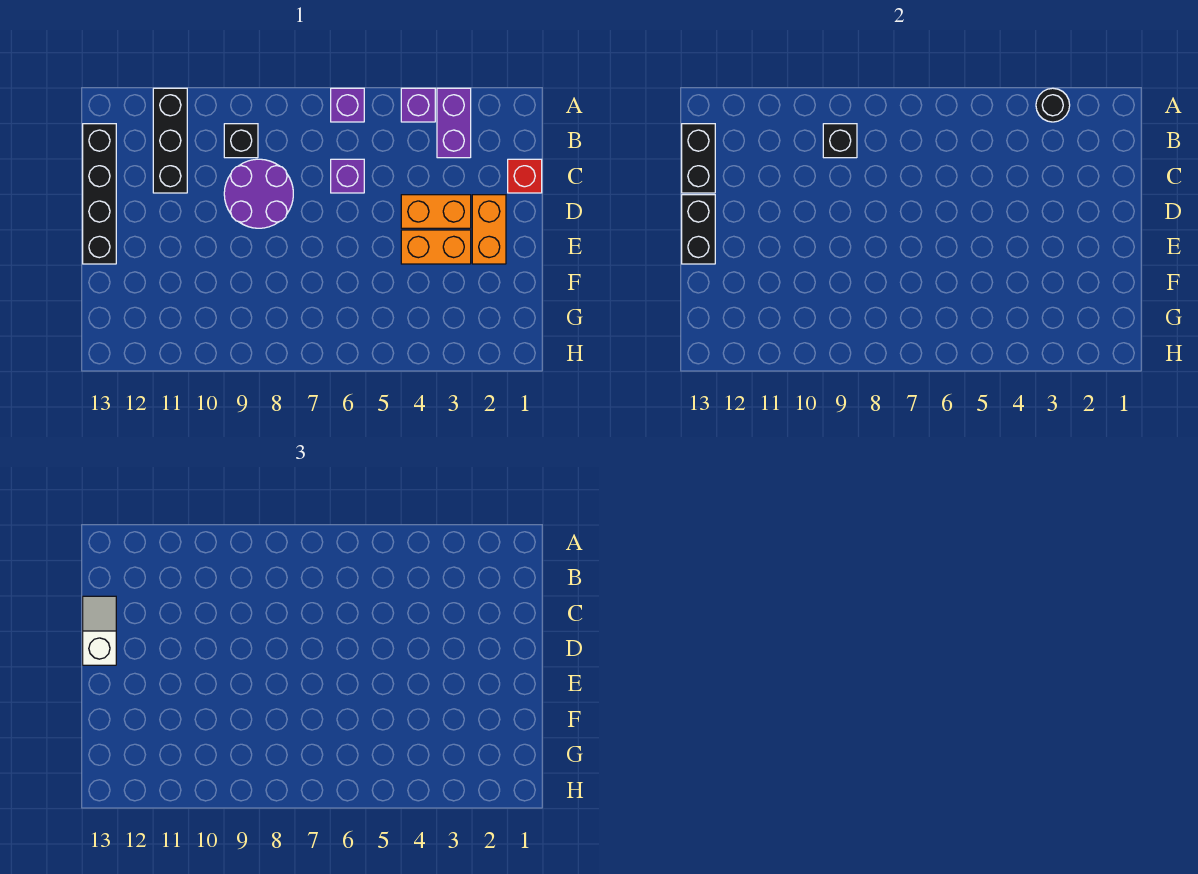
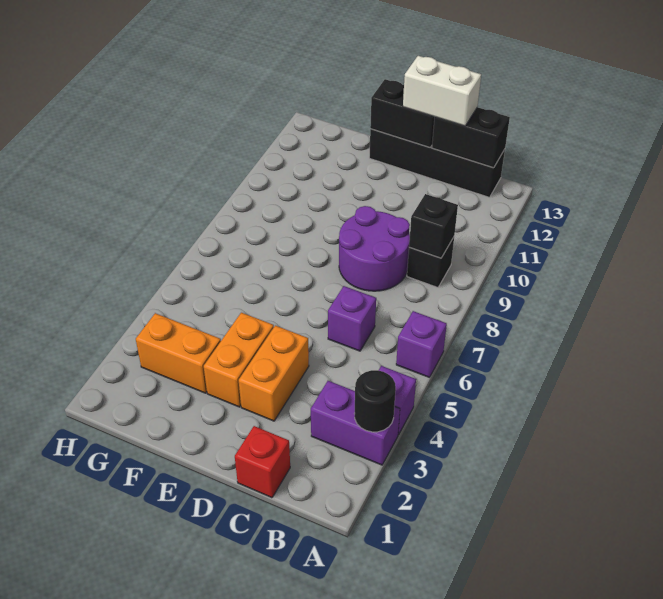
black 1x3 brick [153,88,187,193] -> none
white 1x2 slope [83,596,116,665] -> white 1x2 brick [403,56,481,126]
orange 1x2 brick [472,195,506,264] -> orange 1x2 brick moved to [136,313,221,393]

